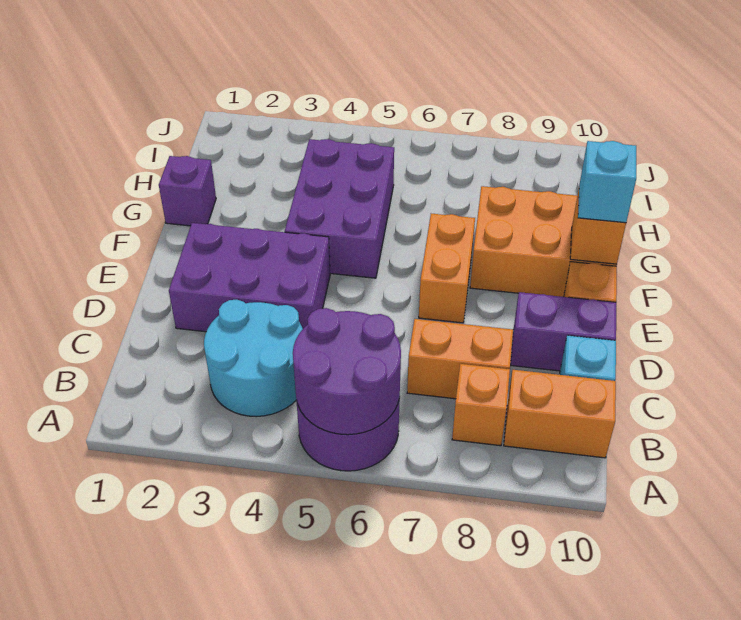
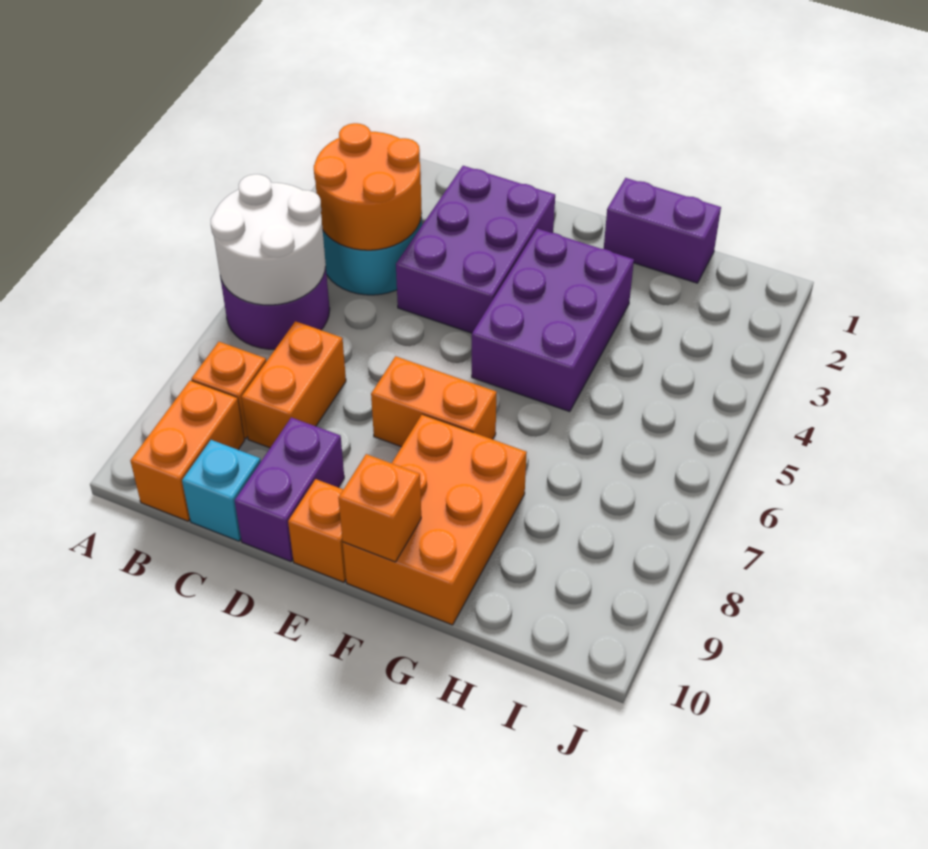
purple 2x2 round brick [293,308,401,435] -> white 2x2 round brick [211,174,326,305]
none -> orange 2x2 round brick [314,123,422,250]
purple 2x3 brick [285,139,394,278] -> purple 2x3 brick turned to [472,228,634,412]
cyan 1x1 brick [578,141,636,223] -> none
purple 1x1 brick [159,156,216,226] -> purple 1x2 brick [604,178,721,283]

